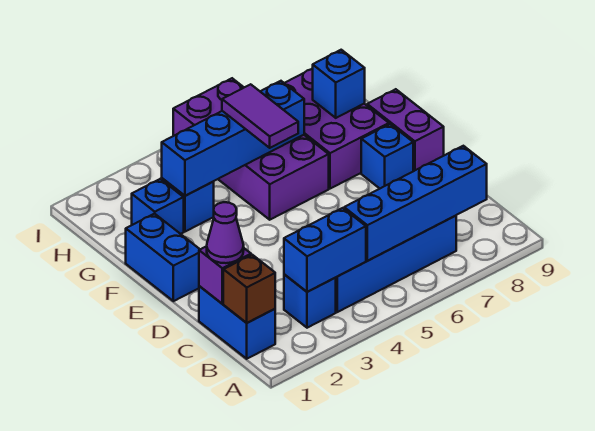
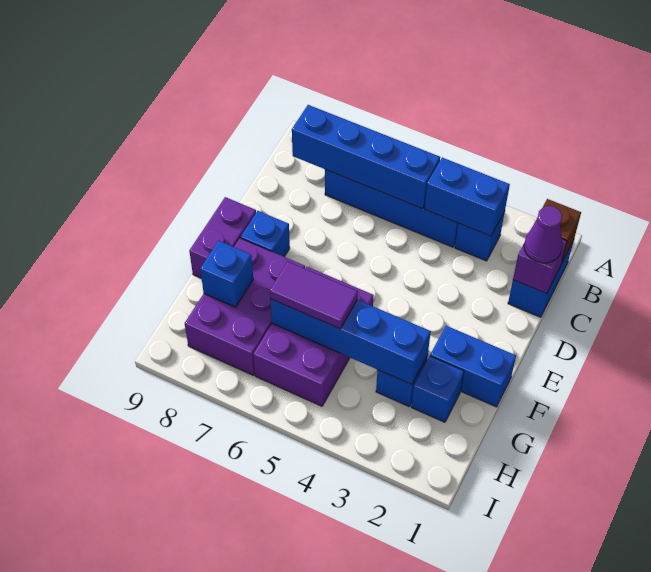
blue 1x2 brick [126,214,200,301] -> blue 1x2 brick turned to [430,326,516,407]
purple 2x4 brick [173,78,329,220] -> purple 2x3 brick [253,267,374,406]
purple 1x2 tile [222,84,298,148] -> purple 1x2 tile turned to [270,262,358,329]

